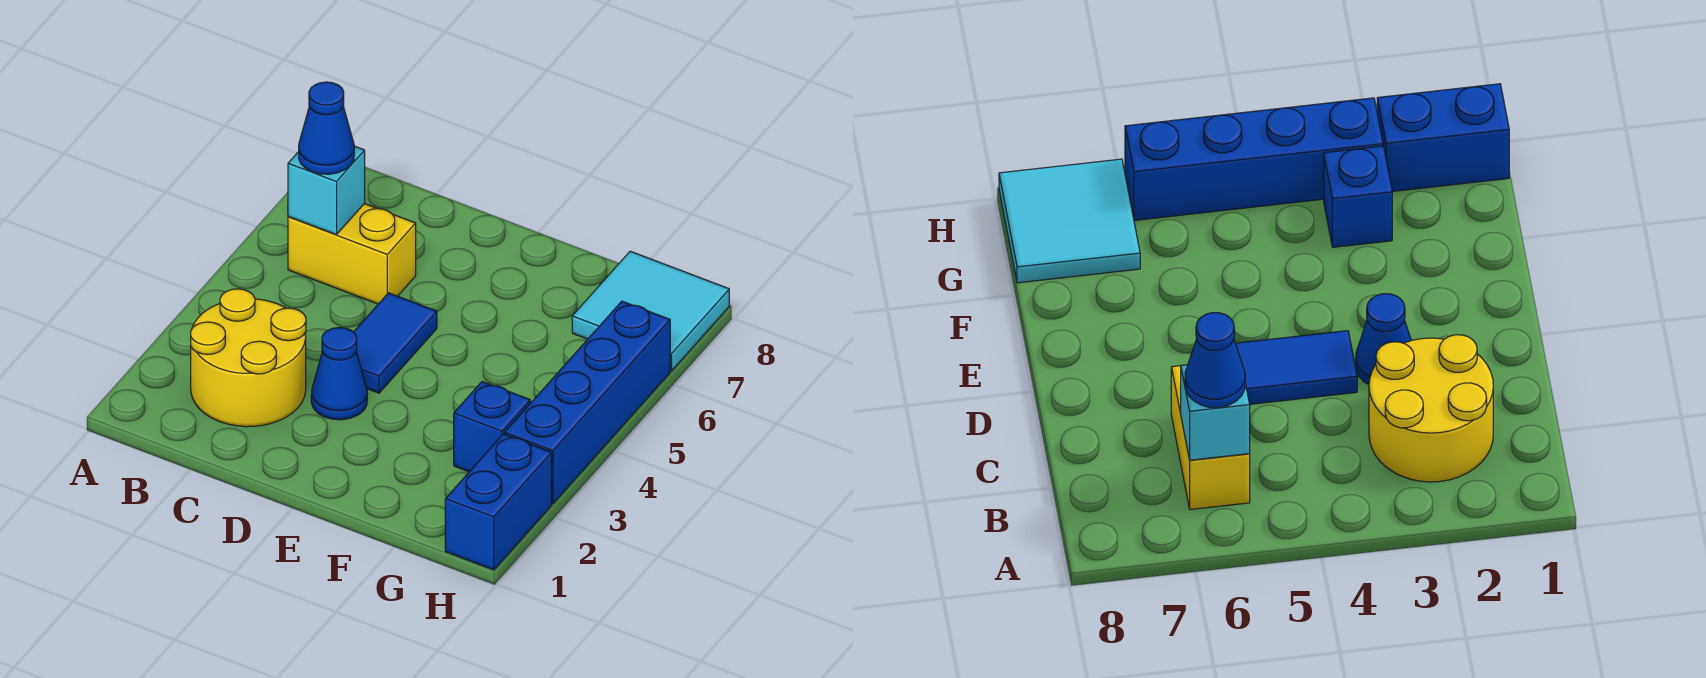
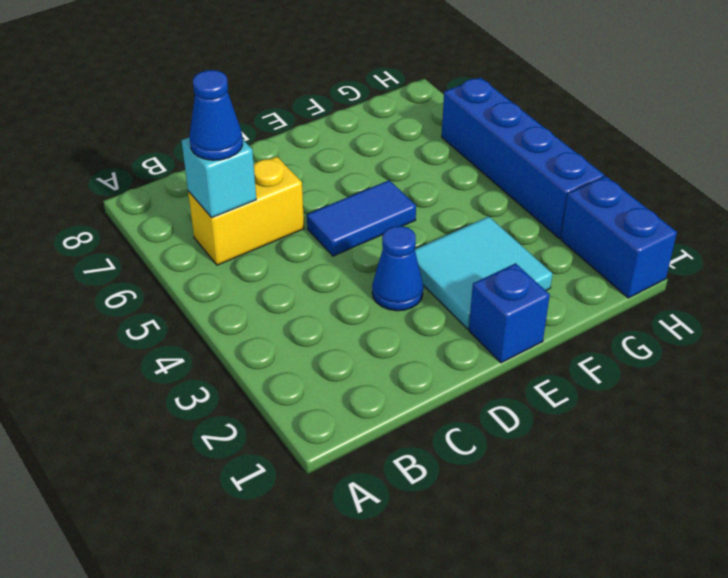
yellow 2x2 round brick [191,289,306,427] -> none
blue 1x2 tile [354,293,437,393] -> blue 1x2 tile turned to [307,180,416,256]
blue 1x1 brick [454,382,530,472] -> blue 1x1 brick moved to [469,263,550,363]
cyan 2x2 tile [572,251,729,371] -> cyan 2x2 tile moved to [415,216,552,329]

